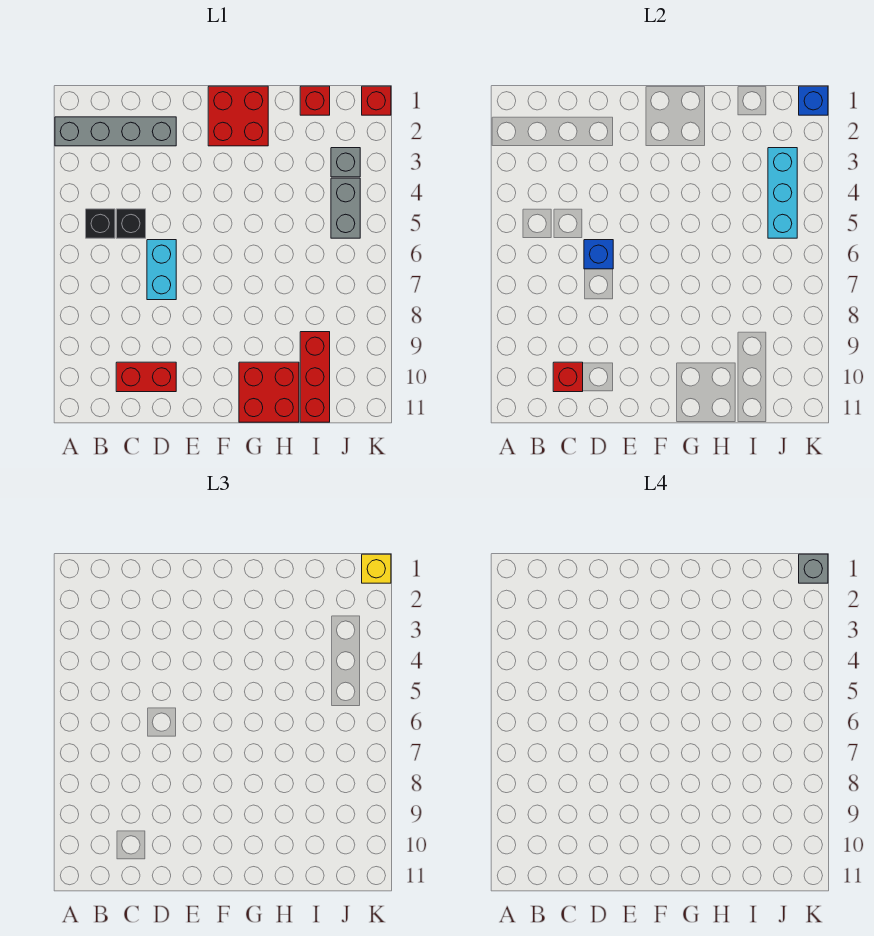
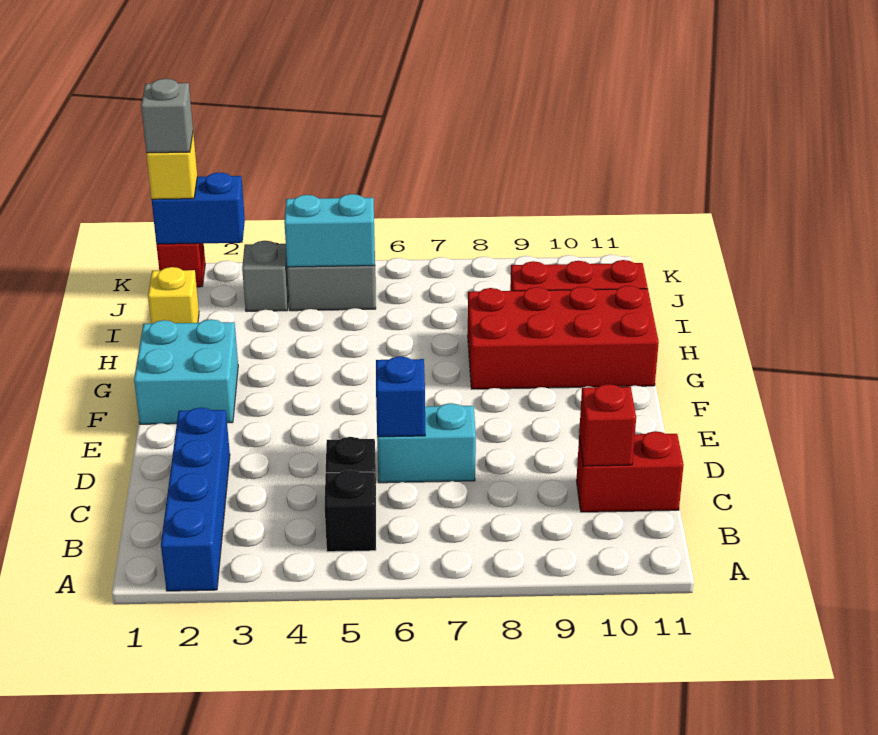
grey 1x4 brick [55,117,176,146] -> blue 1x4 brick [161,408,230,591]
red 1x2 brick [116,362,176,392] -> red 1x2 brick turned to [576,431,684,512]
red 2x2 brick [208,86,268,146] -> cyan 2x2 brick [134,319,238,424]
red 2x2 brick [239,362,299,422] -> red 2x4 brick [468,286,659,389]
red 1x1 brick [300,86,330,115] -> yellow 1x1 brick [148,267,199,324]
cyan 1x3 brick [768,148,797,238] -> cyan 1x2 brick [284,194,375,267]
blue 1x1 brick [799,86,828,115] -> blue 1x2 brick [152,172,245,244]

